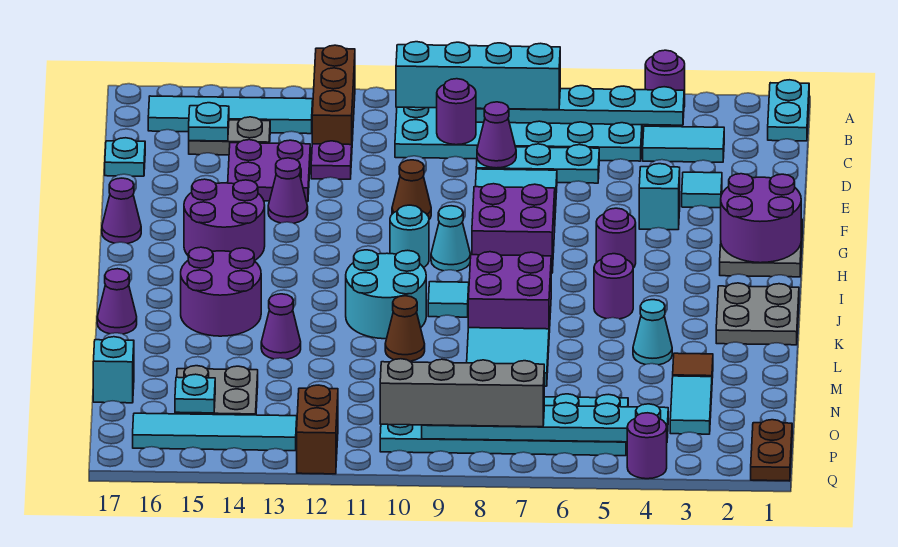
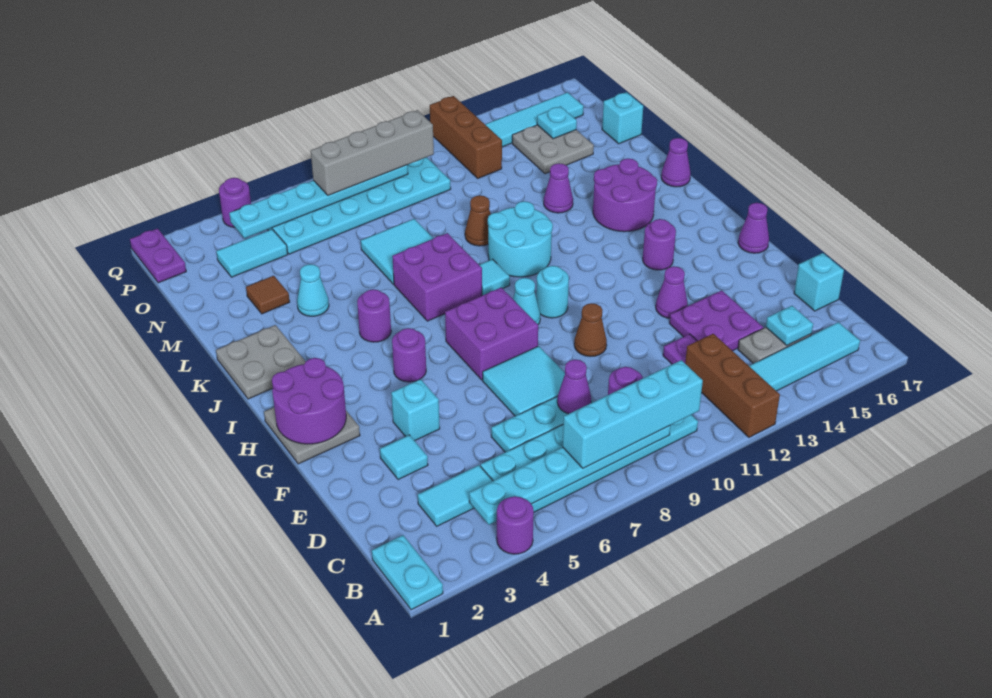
cyan 1x1 plate [105,138,145,176] -> cyan 1x1 brick [794,253,844,311]
purple 2x2 round brick [184,179,265,261] -> purple 1x1 round brick [643,219,676,270]
cyan 1x2 tile [670,376,712,434] -> cyan 1x2 tile turned to [216,229,288,277]
brown 1x2 plate [751,420,792,481] -> purple 1x2 plate [130,229,186,283]
brown 1x2 brick [297,385,338,474] -> brown 1x3 brick [430,96,502,178]

